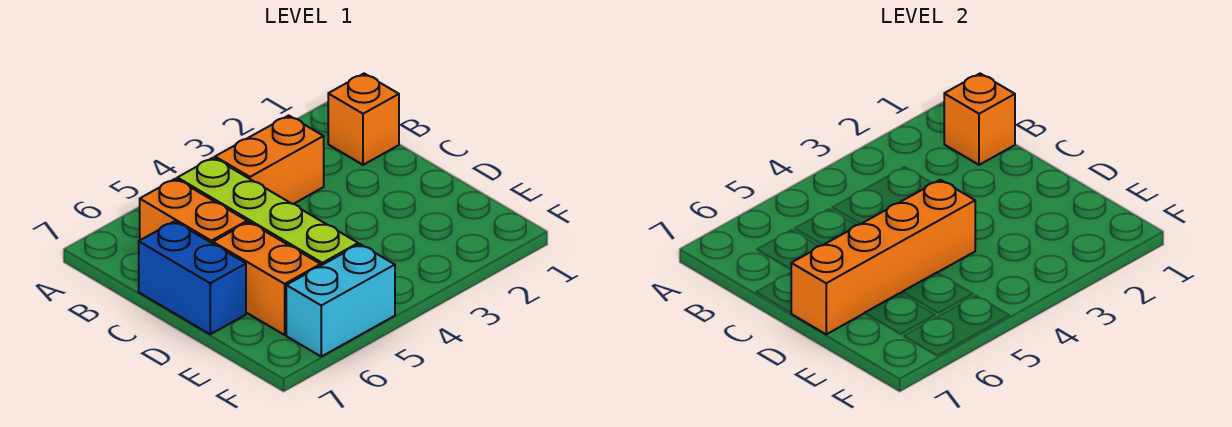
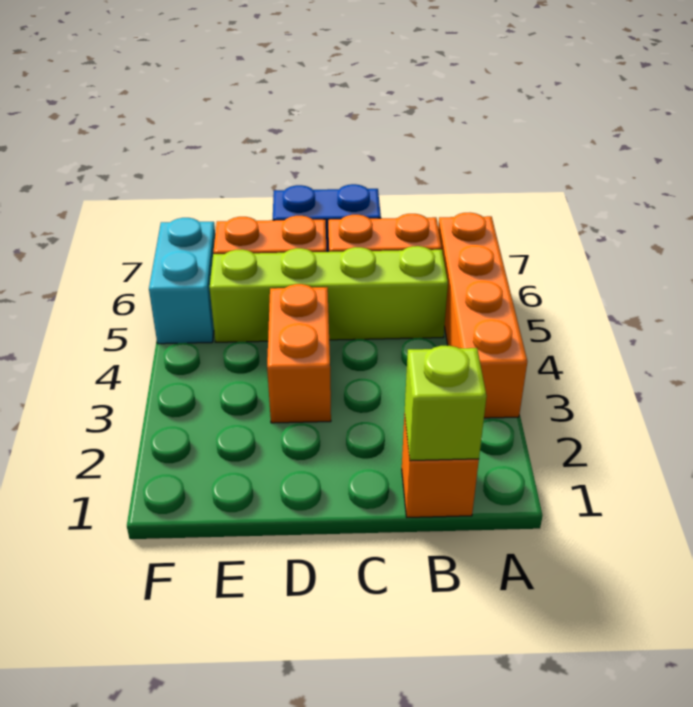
orange 1x1 brick [944,74,1015,165] -> lime 1x1 brick [405,346,487,461]
orange 1x2 brick [215,115,324,204] -> orange 1x2 brick moved to [267,284,331,423]
orange 1x4 brick [791,180,975,334] -> orange 1x4 brick moved to [438,213,527,418]

